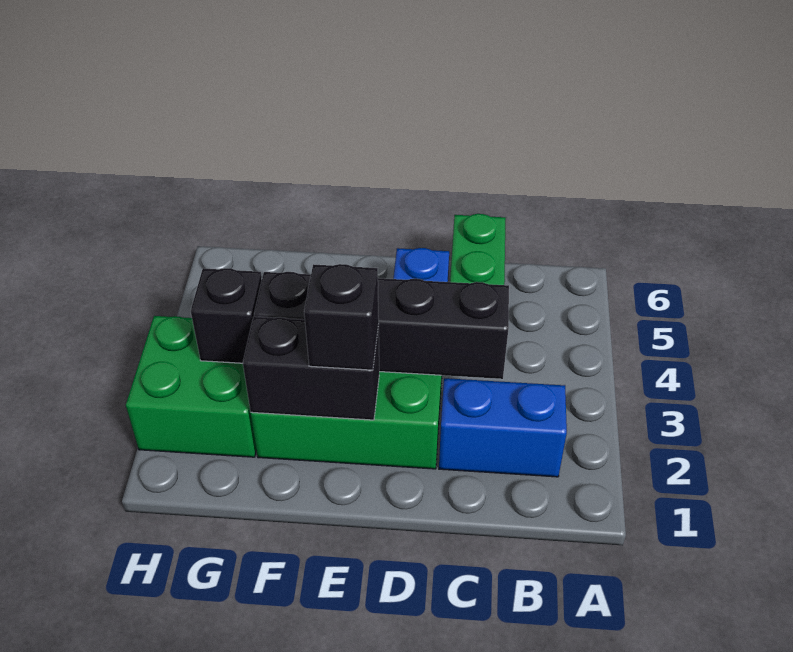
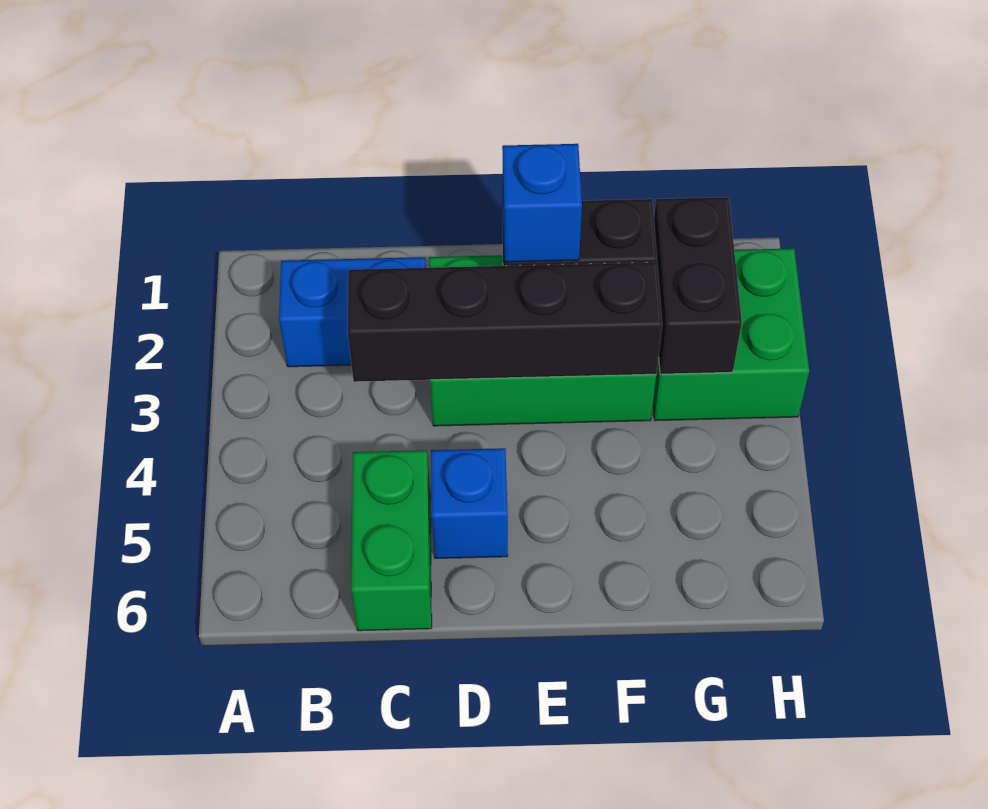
black 1x1 brick [304,264,379,370] -> blue 1x1 brick [502,144,582,262]
black 1x1 brick [191,268,262,363] -> black 1x2 brick [654,197,742,374]

